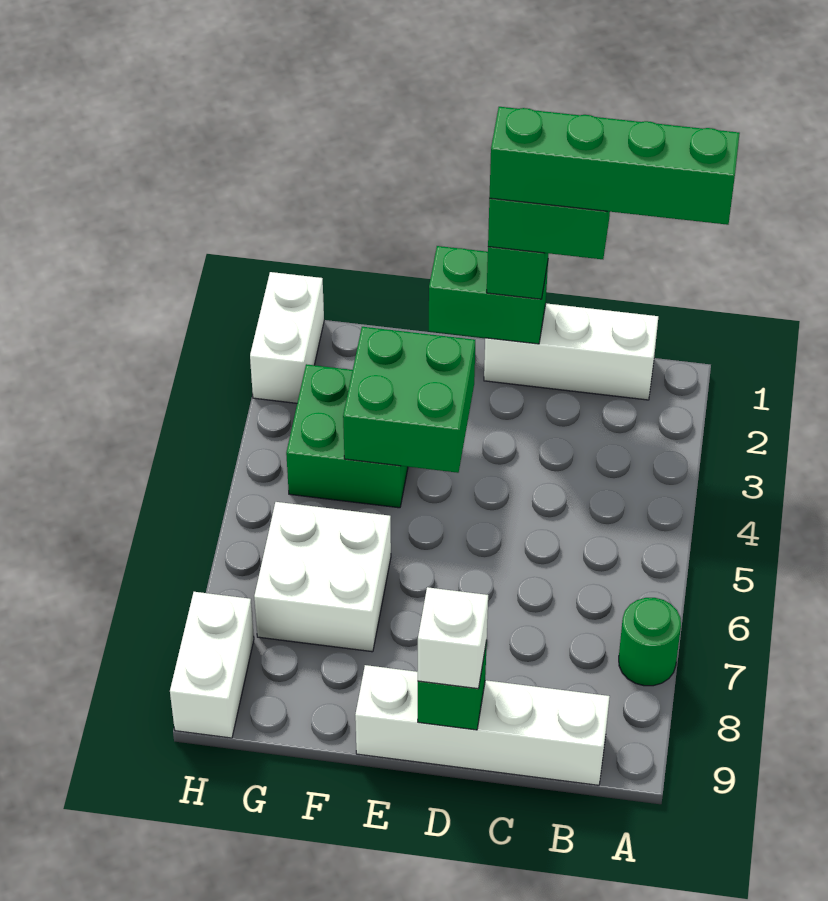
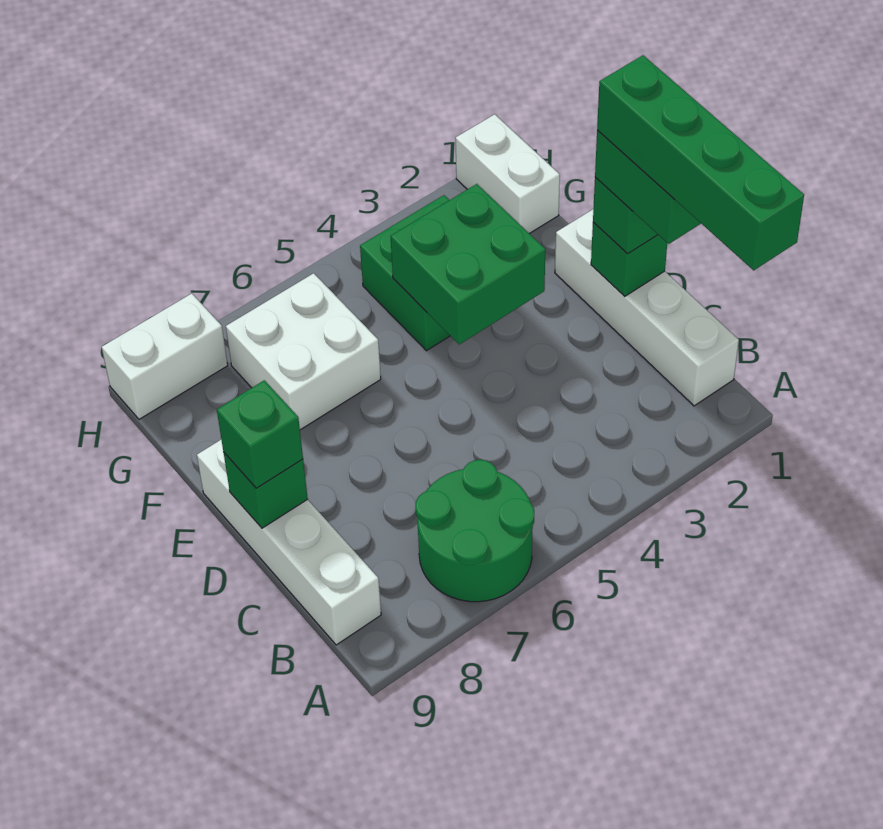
green 1x1 round brick [619,598,681,686] -> green 2x2 round brick [416,460,534,602]
white 1x3 brick [484,303,658,400] -> white 1x4 brick [555,209,739,406]
green 1x2 brick [429,246,548,344] -> green 1x1 brick [591,222,667,296]
white 1x1 brick [418,587,488,689] -> green 1x1 brick [217,380,303,488]
white 1x2 brick [250,272,324,403] -> white 1x2 brick turned to [455,114,560,234]

